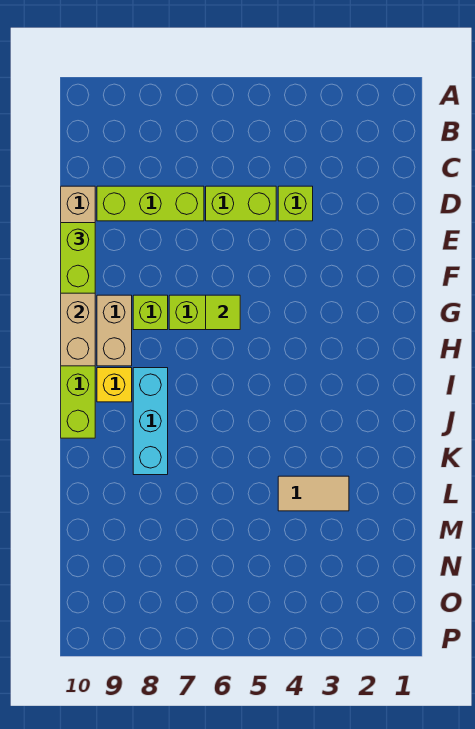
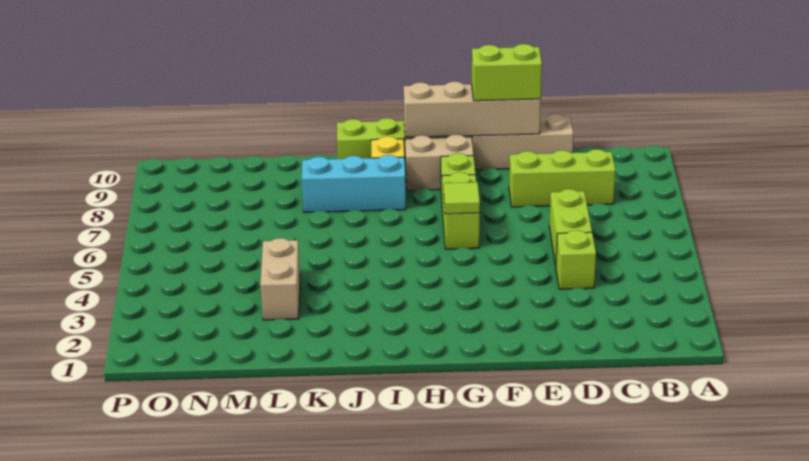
lime 1x3 brick [97,186,204,221] -> lime 1x3 brick turned to [509,149,616,207]
tan 1x2 tile [278,476,349,511] -> tan 1x2 brick [260,238,300,320]

